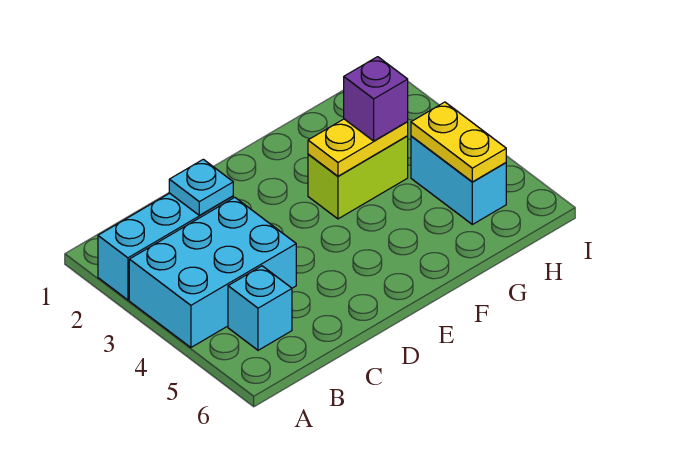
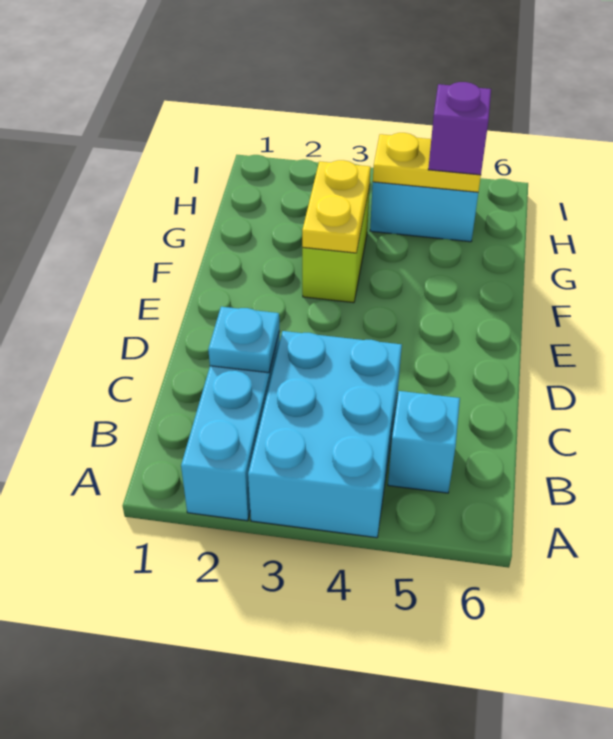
purple 1x1 brick [344,57,408,141] -> purple 1x1 brick moved to [428,82,491,175]

